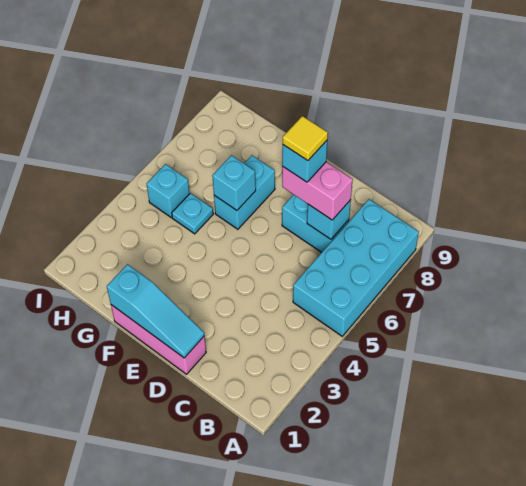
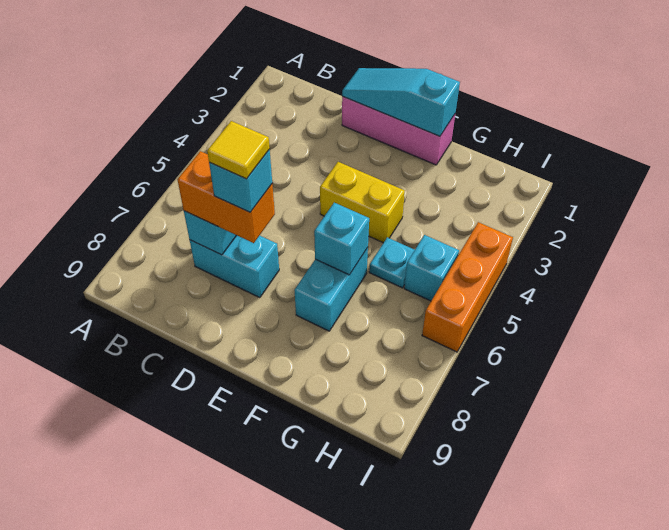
cyan 2x4 brick [293,199,419,336] -> none
pink 1x2 brick [282,162,353,220] -> orange 1x2 brick [177,151,275,243]
none -> yellow 1x2 brick [320,162,405,243]
none -> orange 1x3 brick [422,222,513,352]

